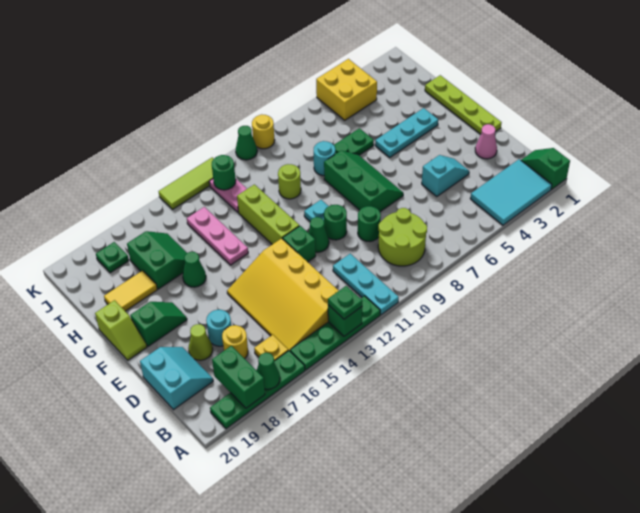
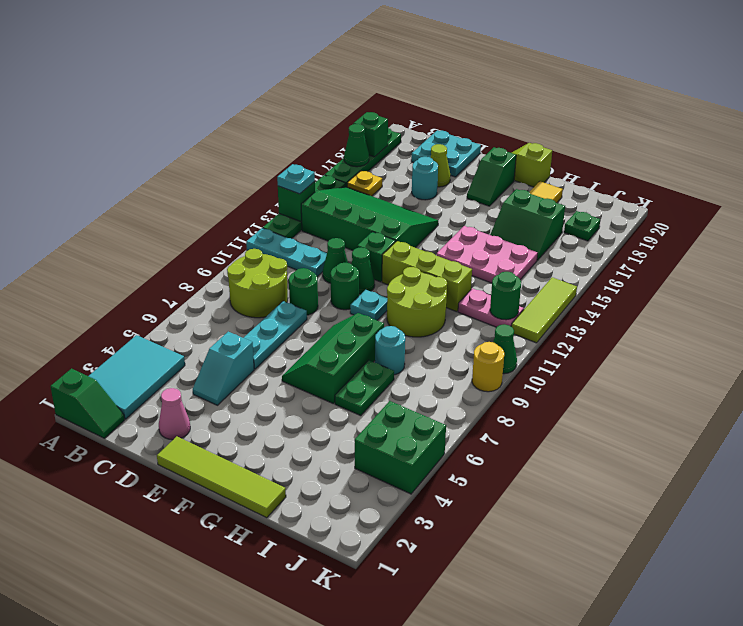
green 1x1 plate [328,286,362,319] -> cyan 1x1 plate [277,164,315,194]
green 1x2 brick [212,346,265,408] -> green 1x1 brick [353,112,388,157]
yellow 3x4 slope [227,238,339,351] -> green 3x4 slope [301,187,438,250]
yellow 1x1 round brick [222,325,248,359] -> none
cyan 2x2 slope [140,347,213,410] -> cyan 2x2 plate [411,130,481,177]
lime 1x4 plate [425,75,502,134] -> lime 1x4 tile [157,436,286,518]
green 2x3 slope [324,151,403,212] -> green 2x3 slope turned to [282,313,384,404]
cyan 1x3 plate [375,108,438,157] -> cyan 1x3 plate moved to [244,301,307,369]
pink 1x3 plate [187,207,248,265] -> pink 2x3 plate [437,226,538,283]
green 1x1 cone [183,252,206,287] -> green 1x1 cone moved to [323,238,348,283]
lime 1x1 round brick [278,164,301,199] -> lime 2x2 round brick [387,267,447,337]
yellow 2x2 brick [316,59,377,120] -> green 2x2 brick [355,401,446,494]

